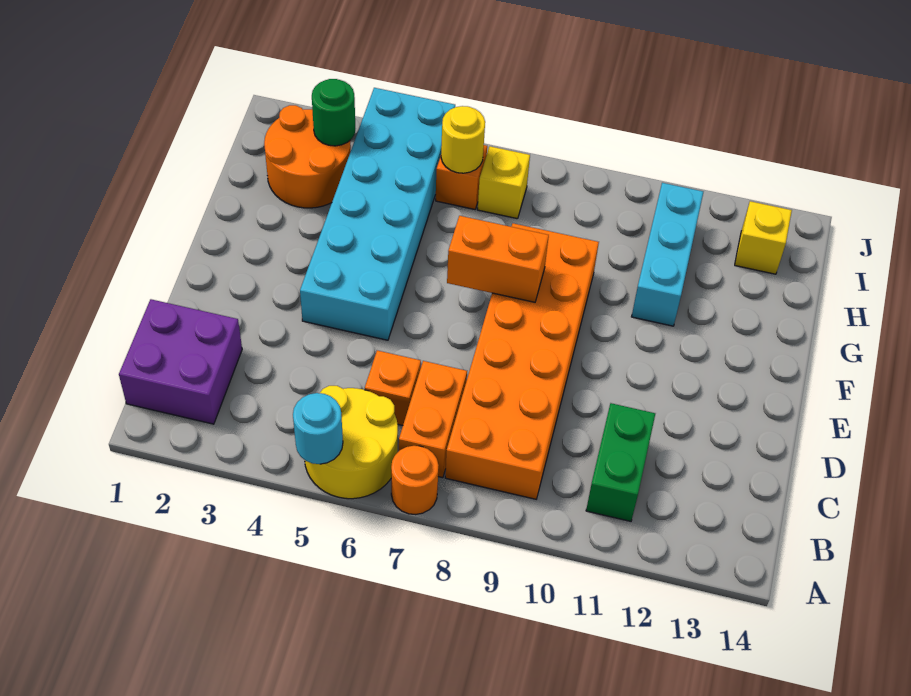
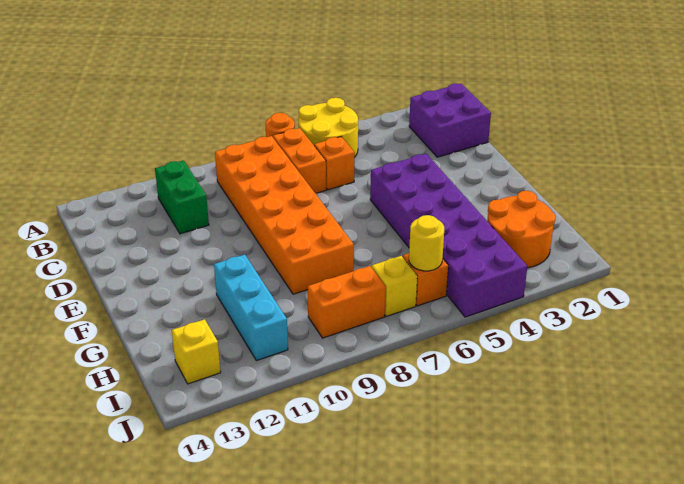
cyan 1x1 round brick [293,393,343,464] -> none
cyan 2x6 brick [300,88,455,340] -> purple 2x6 brick [370,154,527,317]
orange 1x2 brick [447,216,549,302] -> orange 1x2 brick moved to [308,266,386,338]
green 1x1 round brick [312,79,355,146] -> none

